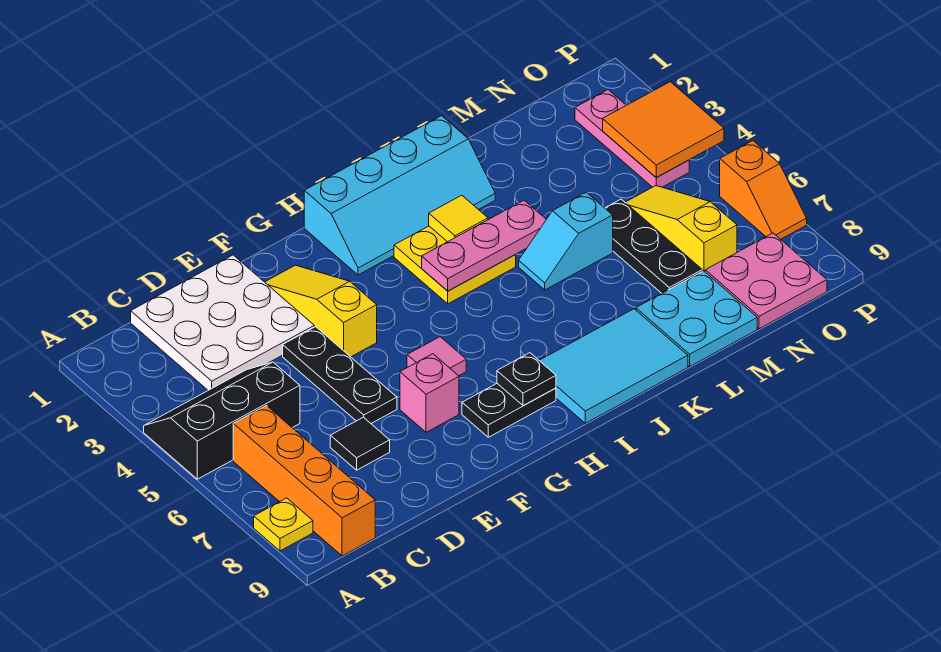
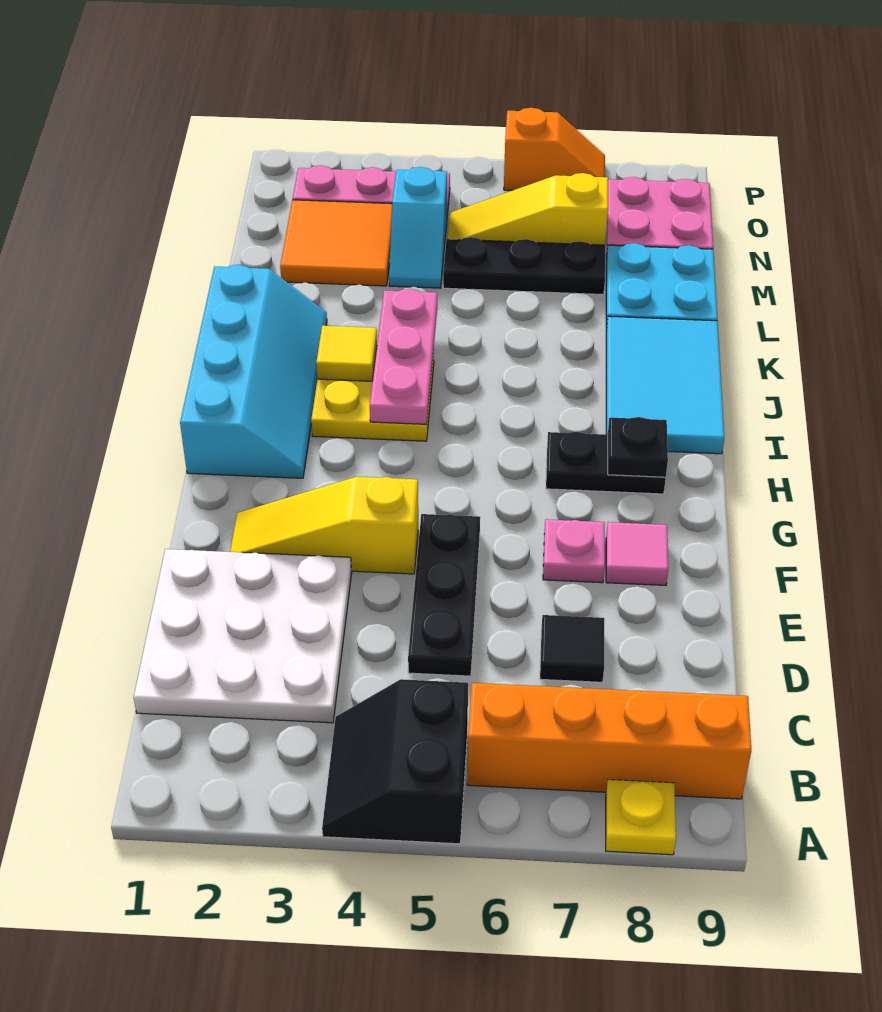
black 2x3 slope [144,362,300,479] -> black 2x2 slope [322,679,468,844]
black 1x3 plate [283,327,397,423] -> black 1x3 plate turned to [408,514,480,676]
pink 1x1 brick [400,354,459,432] -> pink 1x1 plate [543,519,605,583]
pink 1x1 tile [407,337,466,376] -> pink 1x1 tile moved to [606,522,668,585]
black 1x2 plate [462,384,556,437] -> black 1x2 plate turned to [546,432,666,494]
cyan 1x2 slope [519,192,613,290] -> cyan 1x2 slope moved to [389,167,447,288]
orange 2x2 tile [603,82,724,177] -> orange 2x2 tile moved to [280,200,392,286]

